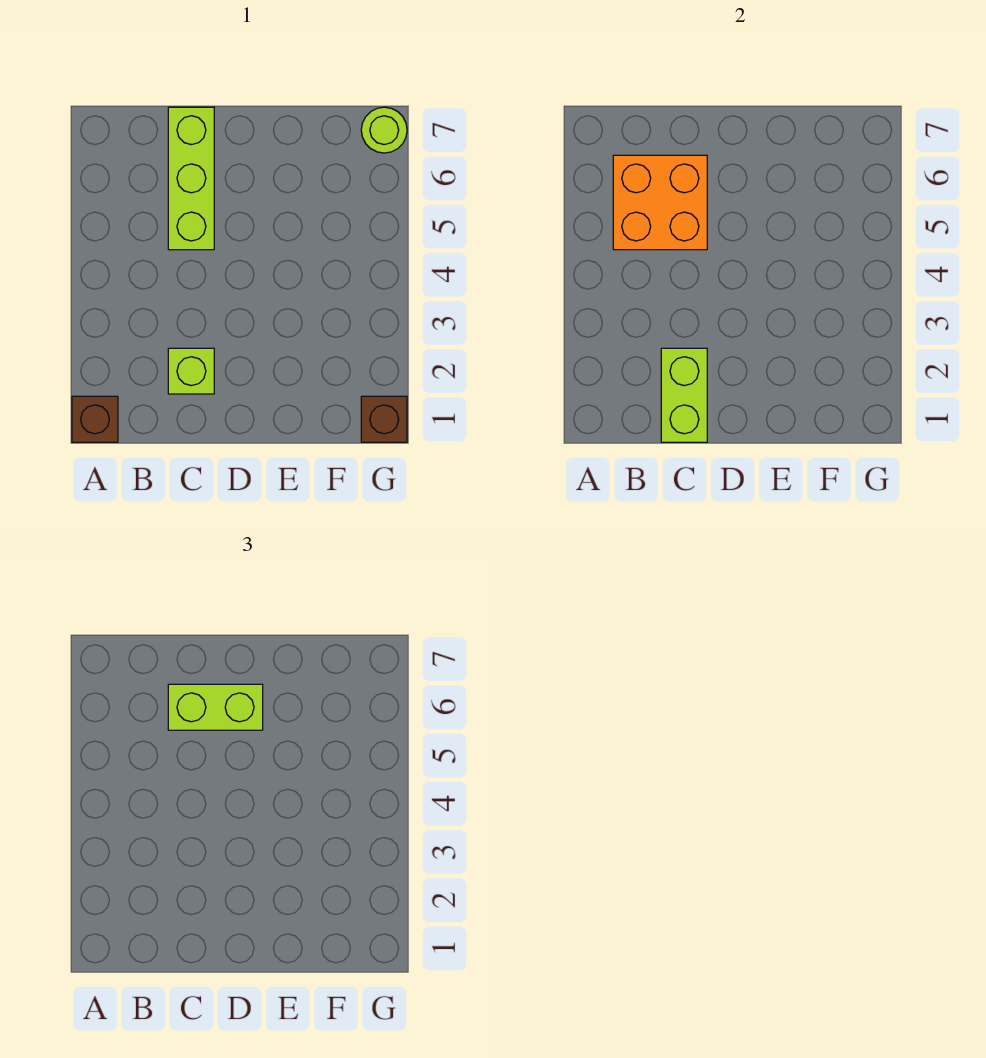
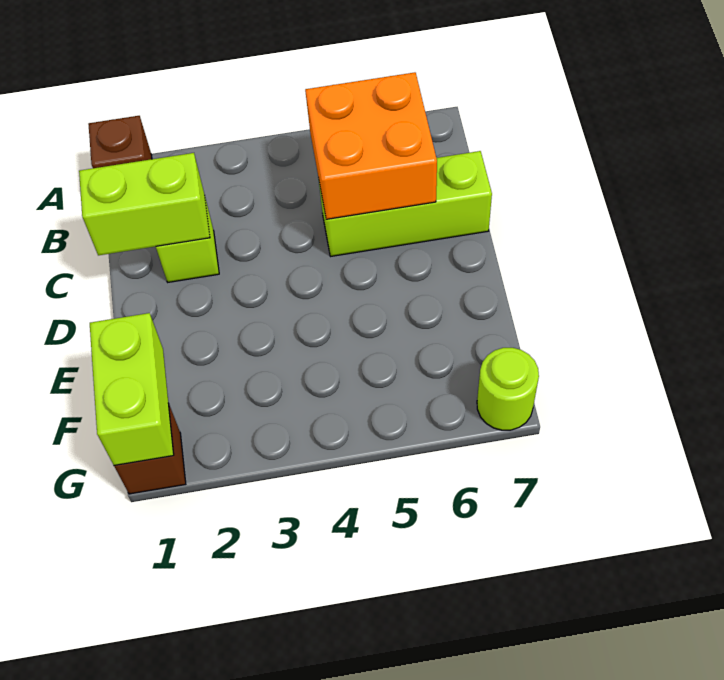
lime 1x2 brick [168,684,263,730] -> lime 1x2 brick moved to [90,313,174,465]

